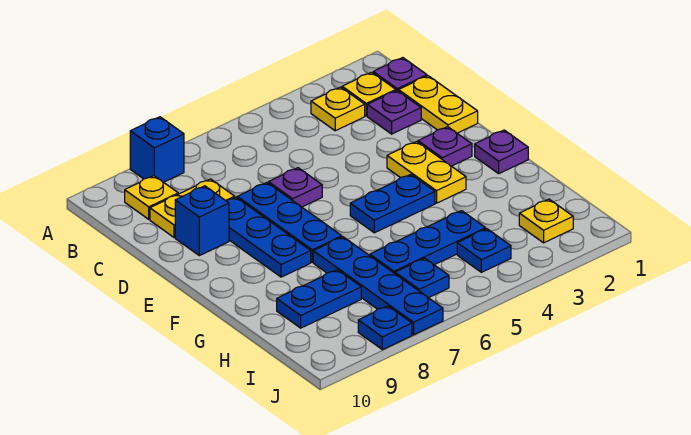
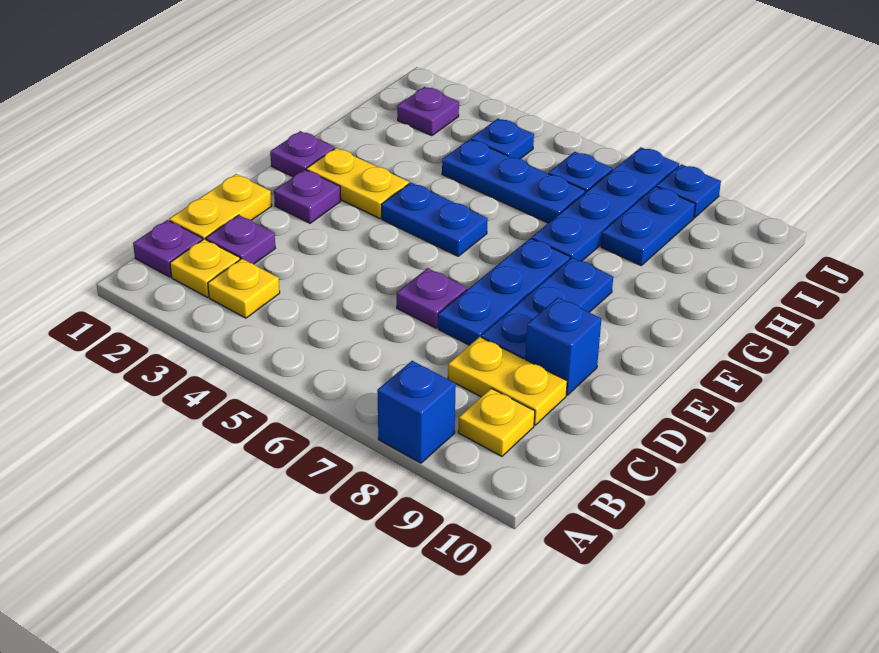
yellow 1x2 plate [387,141,466,203] -> yellow 1x2 plate turned to [306,148,409,219]
blue 1x2 plate [277,270,361,328] -> blue 1x2 plate turned to [601,187,695,265]
yellow 1x1 plate [519,199,573,243] -> purple 1x1 plate [397,87,459,136]

